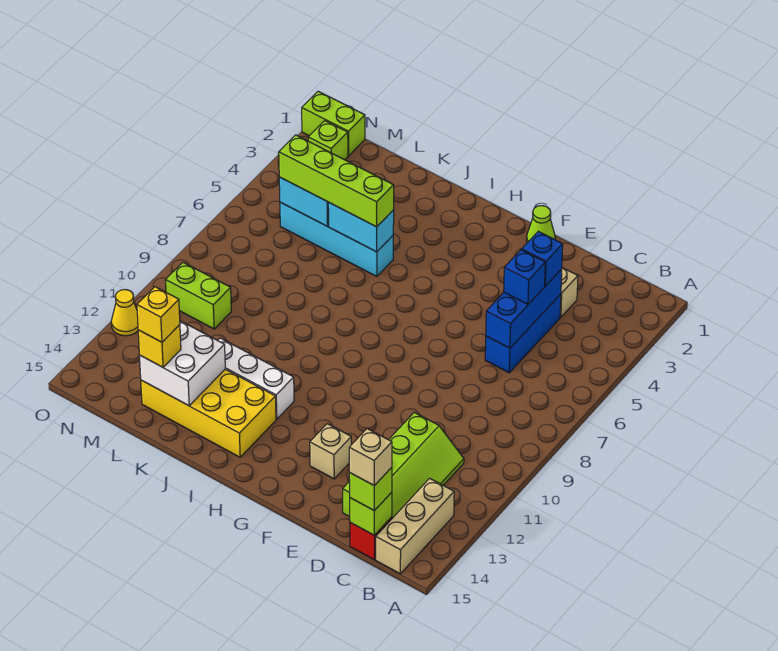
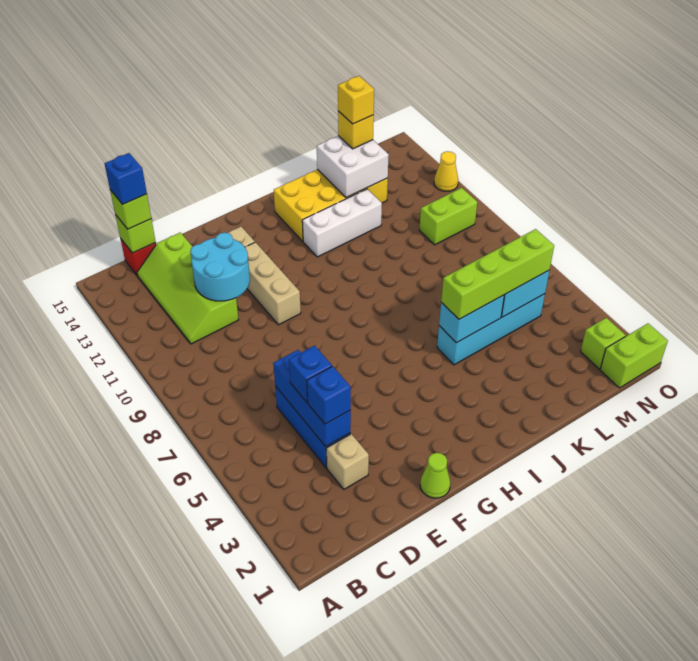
tan 1x3 brick [376,478,454,574] -> tan 1x3 brick moved to [245,242,301,325]
tan 1x1 brick [349,429,392,485] -> blue 1x1 brick [105,153,147,204]
none -> cyan 2x2 round brick [190,233,250,301]

